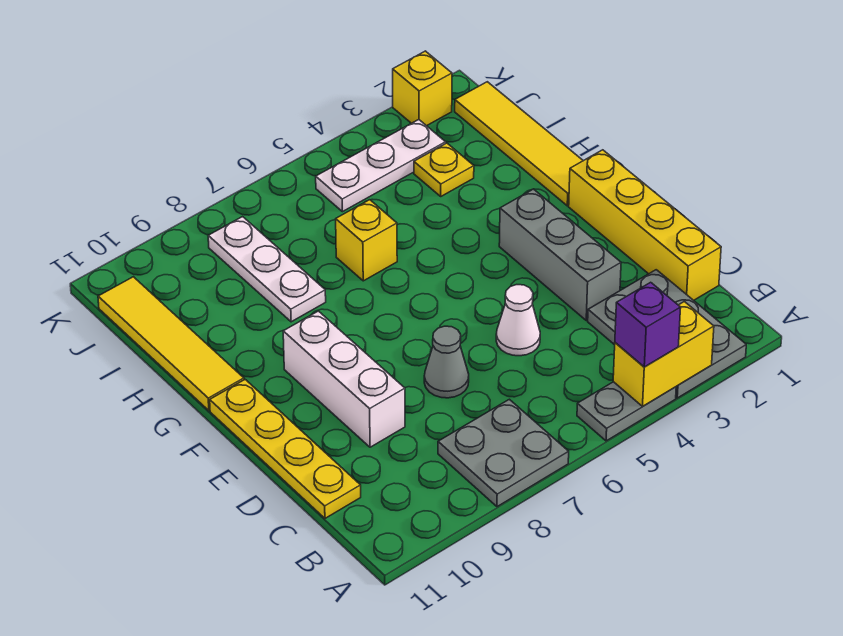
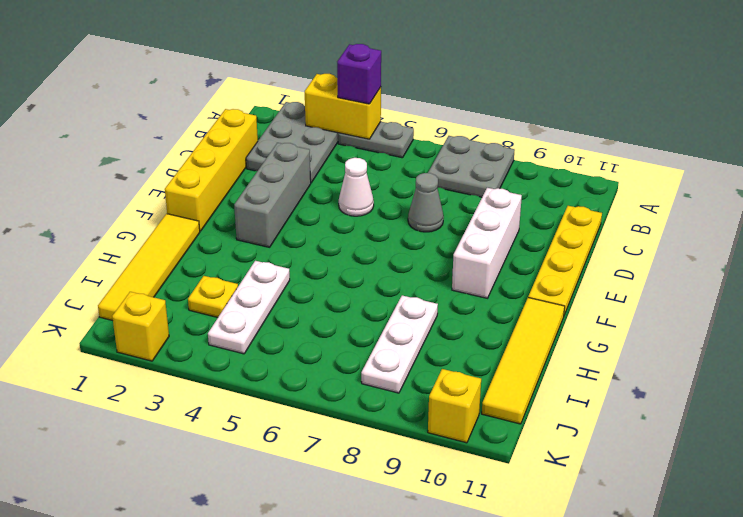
yellow 1x1 brick [336,200,397,281] -> yellow 1x1 brick moved to [428,369,481,443]
white 1x3 plate [316,120,446,212] -> white 1x3 plate turned to [208,261,290,354]

